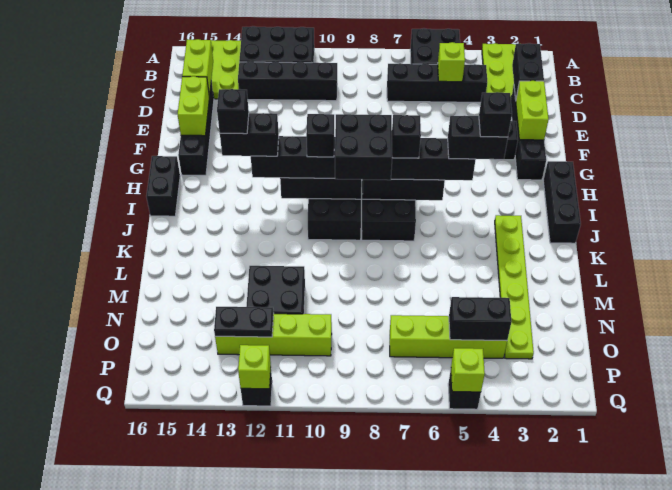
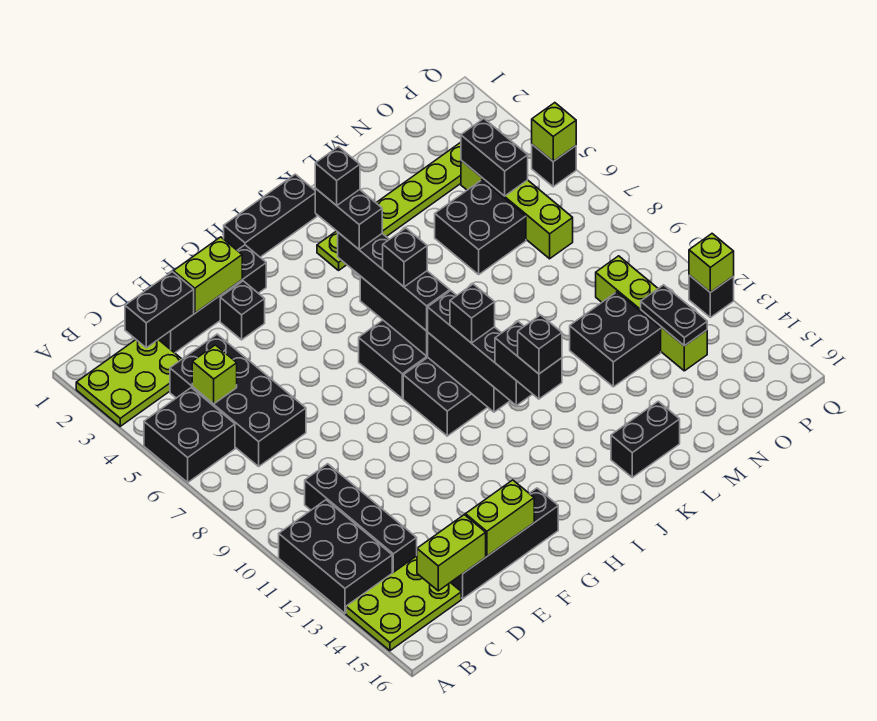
black 1x4 brick [387,63,487,102] -> black 2x4 brick [170,334,306,466]
black 1x2 brick [146,156,180,216] -> black 1x2 brick moved to [611,401,680,477]
black 2x2 brick [335,114,392,180] -> black 2x2 brick moved to [435,180,526,274]

